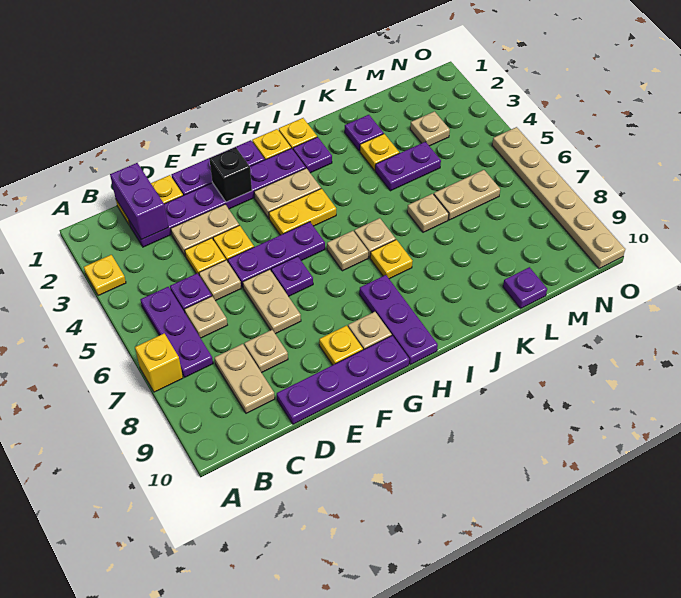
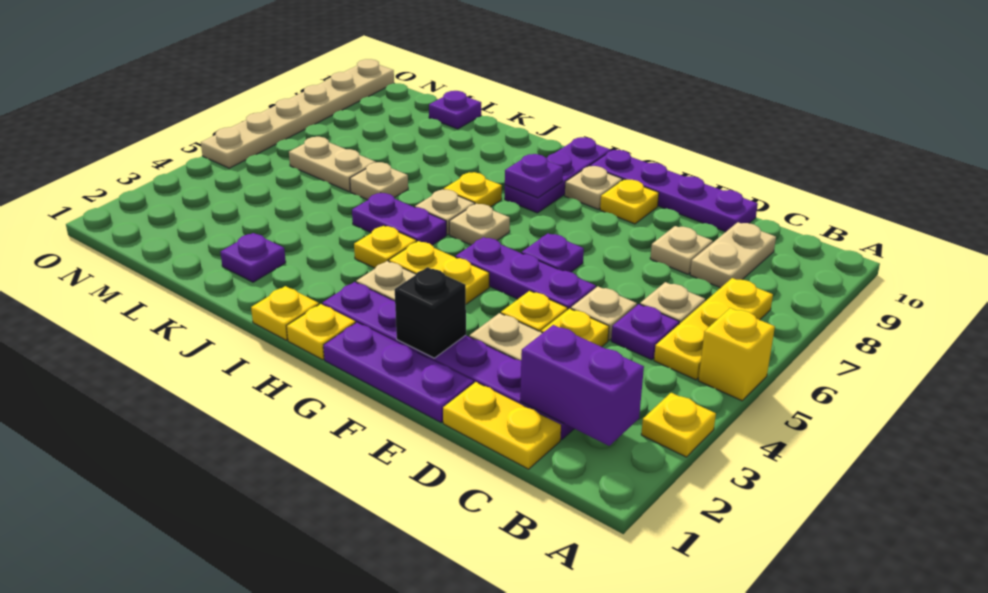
yellow 1x1 brick [135,333,183,392] -> yellow 1x1 brick moved to [698,308,775,401]
purple 1x3 plate [140,287,213,377] -> yellow 1x3 plate [654,278,773,380]
purple 1x2 brick [110,163,168,240] -> purple 1x2 brick turned to [520,325,644,446]
tan 1x2 plate [243,269,301,334] -> none
purple 1x1 plate [293,137,332,173] -> purple 1x1 plate moved to [505,154,563,198]
yellow 1x1 plate [360,134,399,170] -> yellow 1x1 plate moved to [354,225,417,268]
purple 1x2 plate [375,142,441,191] -> purple 1x2 plate moved to [352,193,446,245]
tan 1x1 plate [410,111,450,146] -> none

